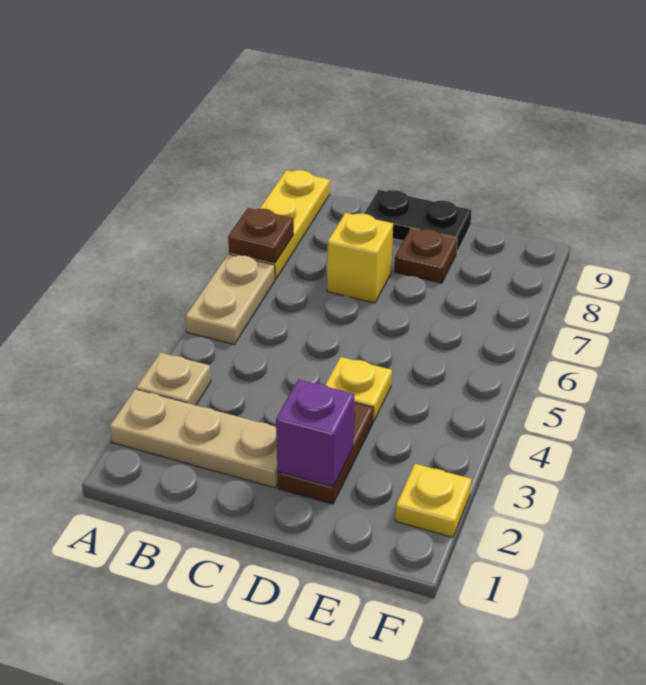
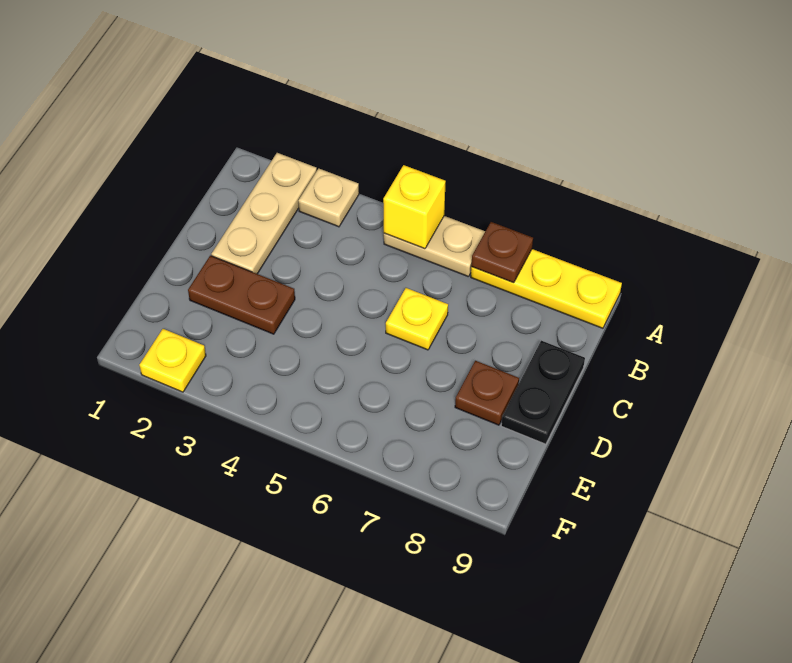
yellow 1x1 brick [327,213,393,303] -> yellow 1x1 brick moved to [383,165,446,249]
purple 1x1 brick [276,380,354,487] -> none
yellow 1x1 plate [325,357,392,422] -> yellow 1x1 plate moved to [386,288,448,350]

